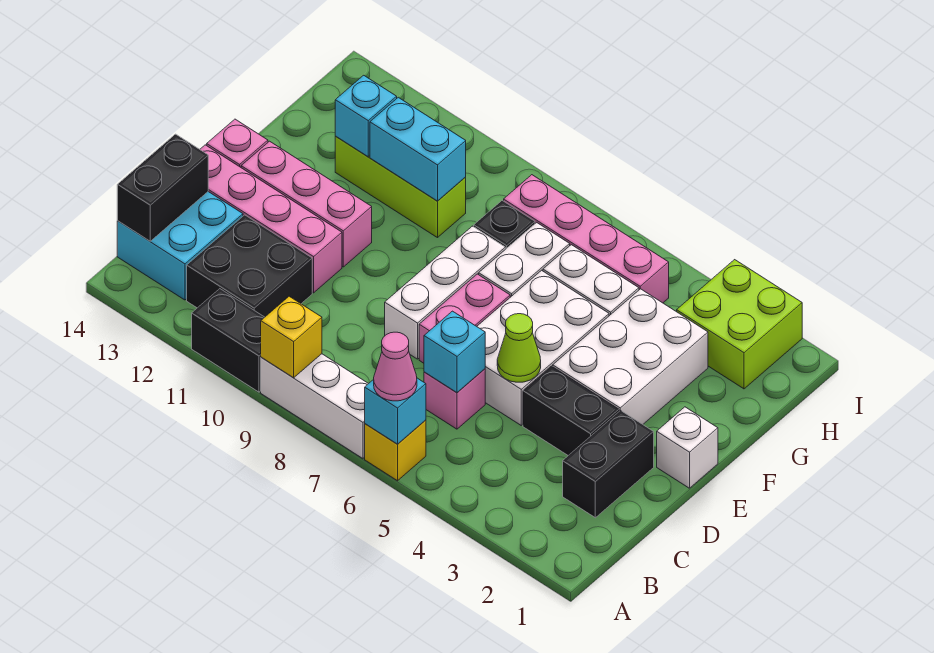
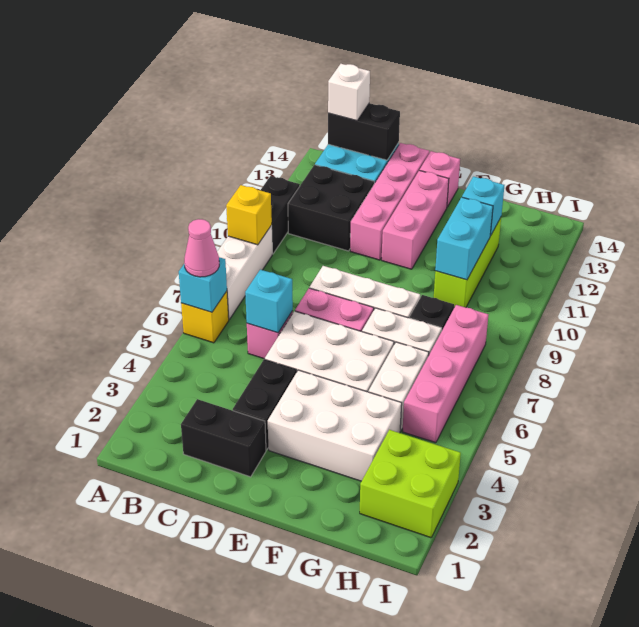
lime 1x1 cone [497,314,541,382] -> none
white 1x1 brick [657,407,718,488] -> white 1x1 brick moved to [328,64,370,121]

